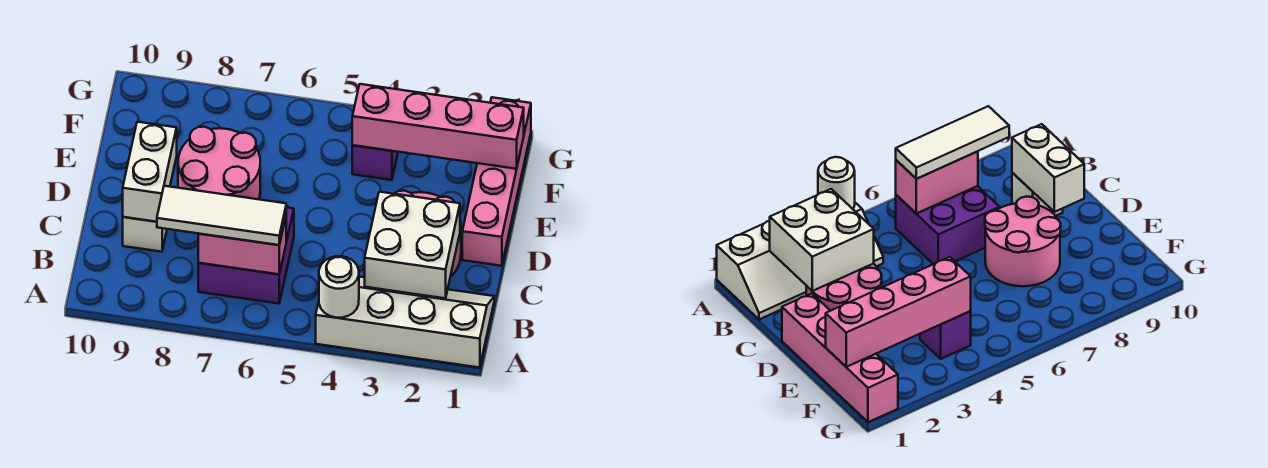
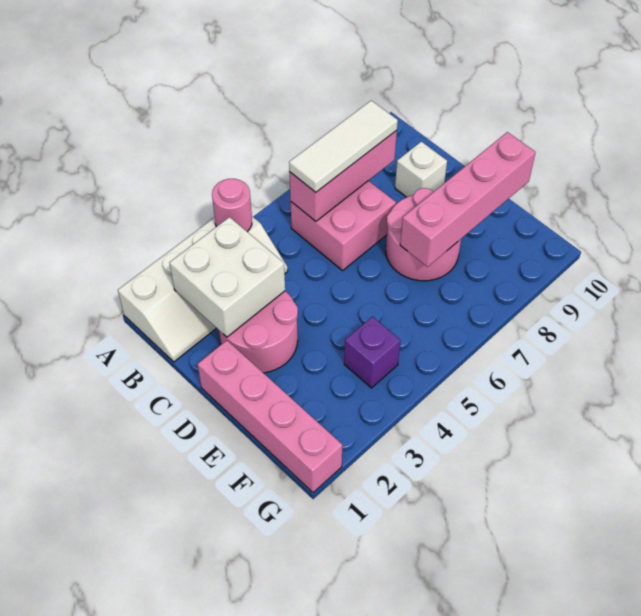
white 1x1 round brick [319,256,359,318] -> pink 1x1 round brick [212,179,252,232]
purple 2x2 brick [198,208,294,304] -> pink 2x2 brick [291,181,396,271]
pink 1x2 brick [198,218,286,274] -> pink 1x3 brick [290,130,397,221]
white 1x2 brick [123,122,177,222] -> none
pink 1x4 brick [352,84,524,169] -> pink 1x4 brick moved to [400,132,536,267]

